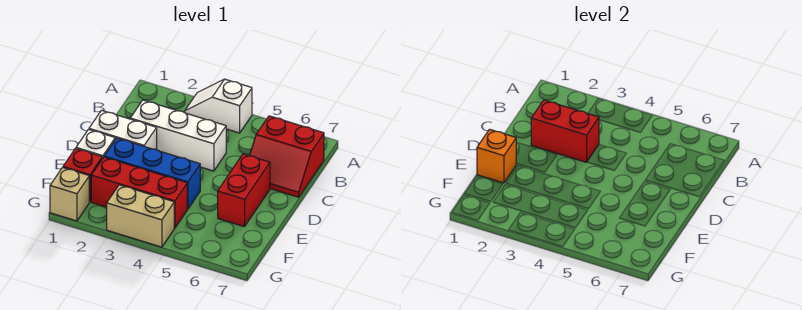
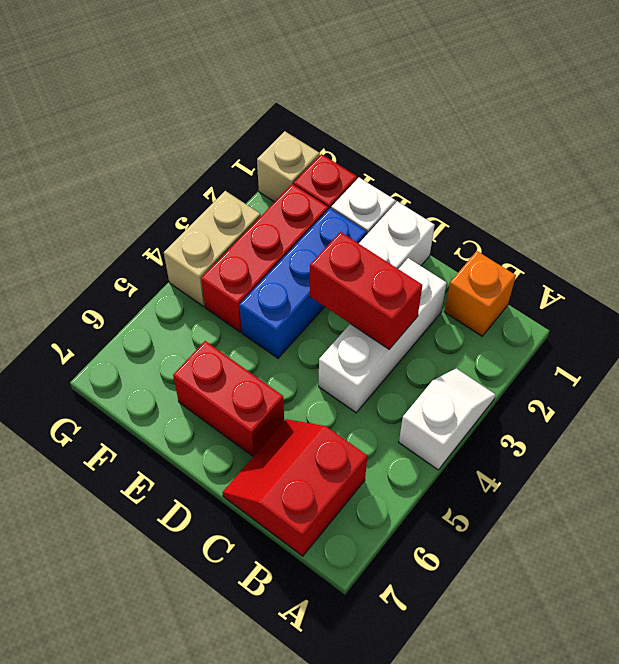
red 1x2 brick [531,100,599,162] -> red 1x2 brick turned to [310,232,422,349]
orange 1x1 brick [477,129,517,183] -> orange 1x1 brick moved to [445,251,516,336]

